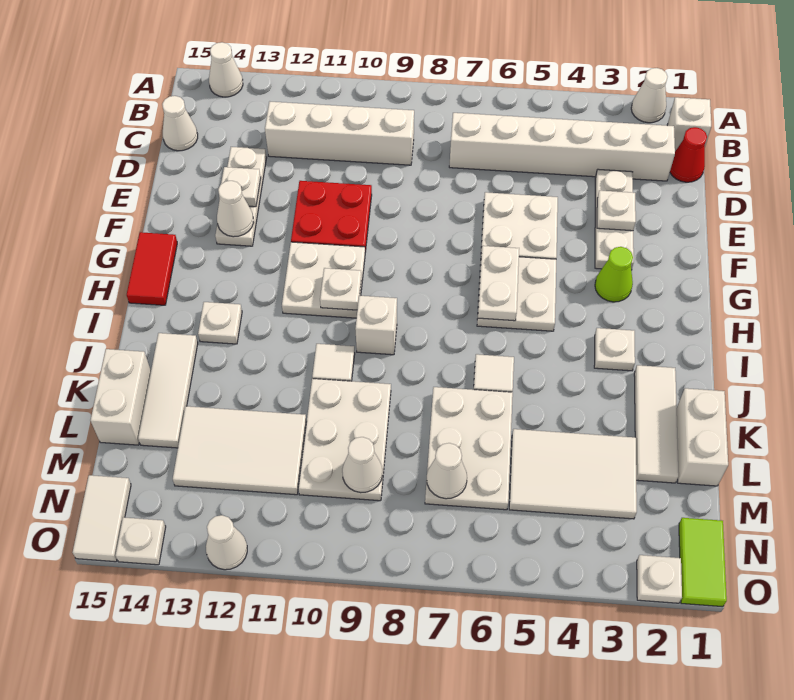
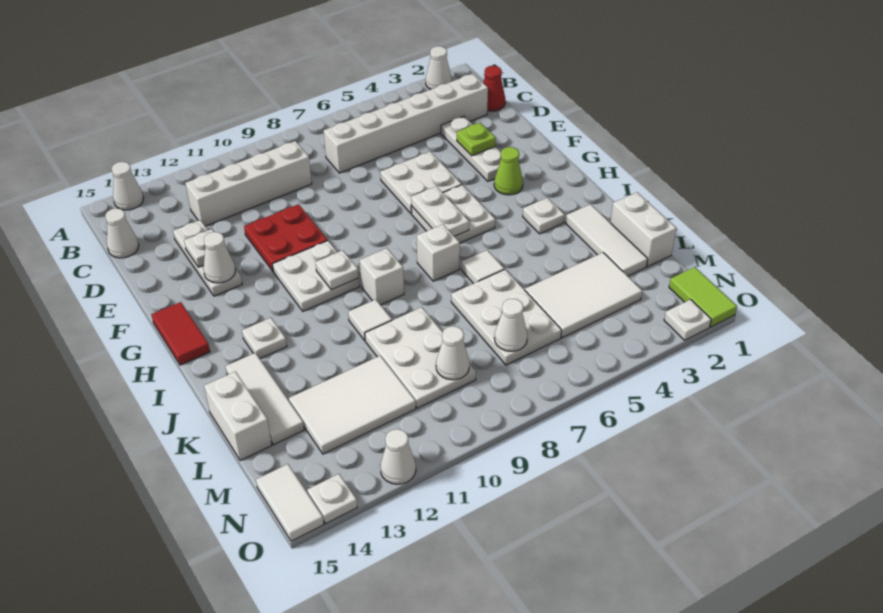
white 1x1 brick [667,97,711,151] -> white 1x1 brick moved to [417,224,460,281]
white 1x1 plate [597,190,636,231] -> lime 1x1 plate [457,123,496,156]

